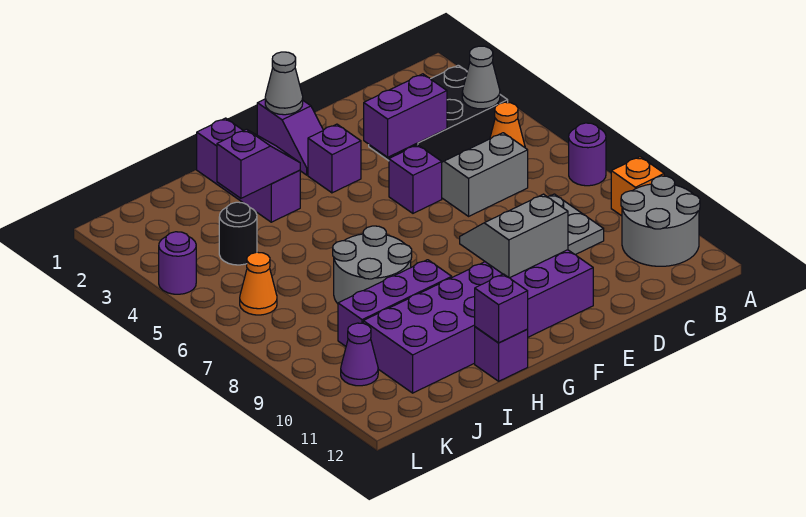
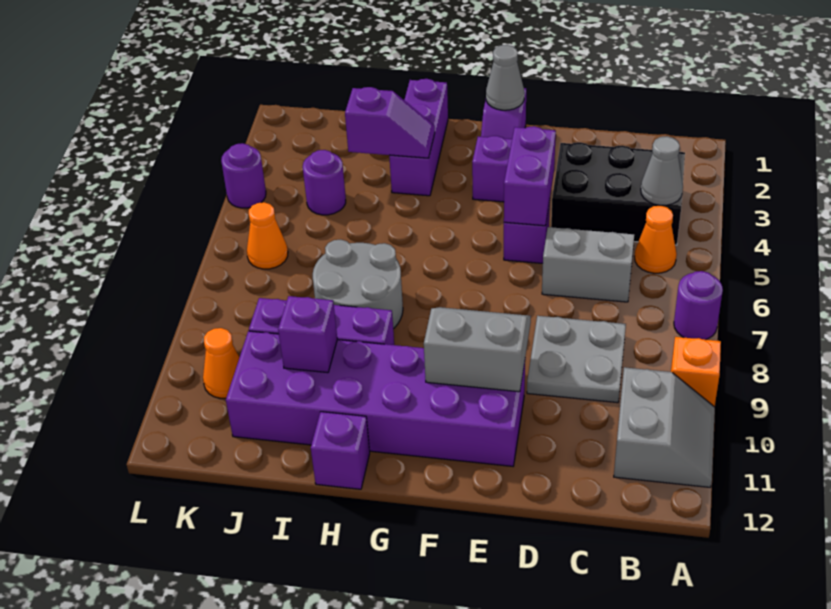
grey 2x2 round brick [621,176,700,266] -> grey 2x2 slope [614,367,715,487]
purple 1x2 brick [364,74,447,157] -> purple 1x2 brick turned to [504,126,556,226]
purple 1x1 brick [475,274,528,343] -> purple 1x1 brick moved to [278,296,337,373]
black 1x1 round brick [219,202,257,265] -> purple 1x1 round brick [303,150,346,215]
purple 1x1 cone [341,323,378,386] -> orange 1x1 cone [203,328,240,398]

